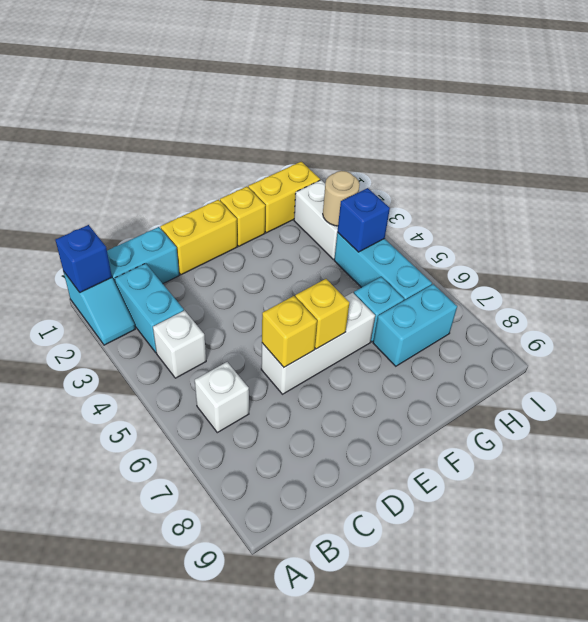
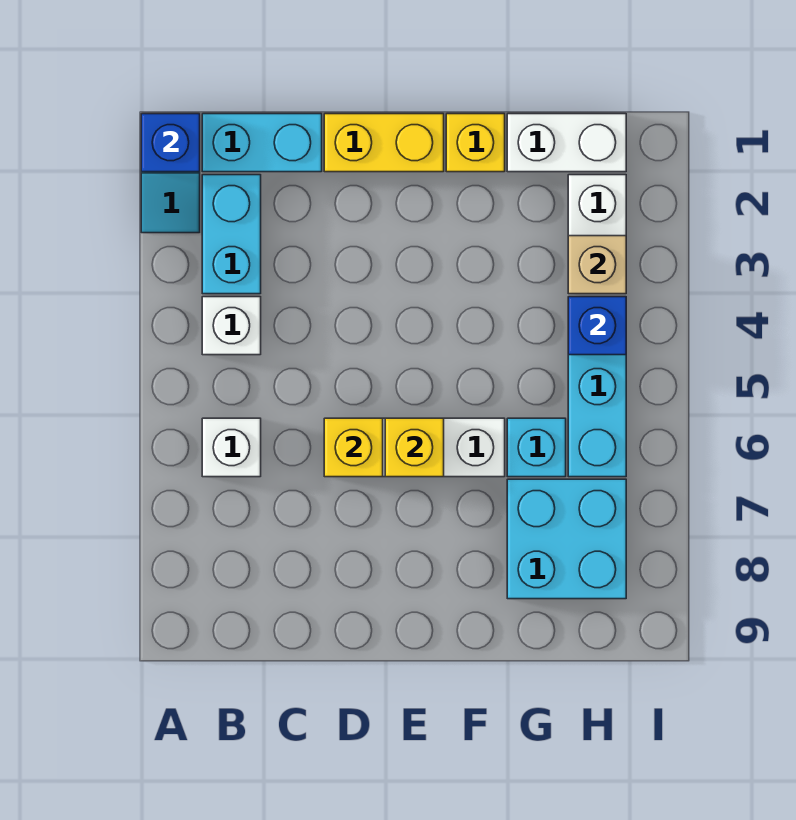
yellow 1x2 brick [248,162,320,233] -> white 1x2 brick [507,114,626,172]
cyan 1x2 brick [373,284,457,366] -> cyan 2x2 brick [507,479,626,599]
tan 1x1 round brick [323,171,360,226] -> tan 1x1 brick [568,236,626,294]

